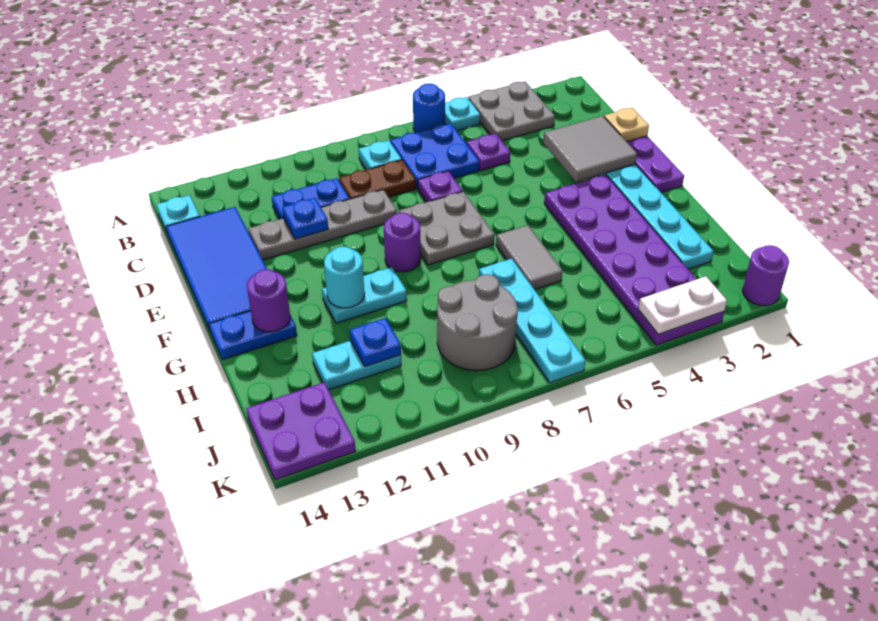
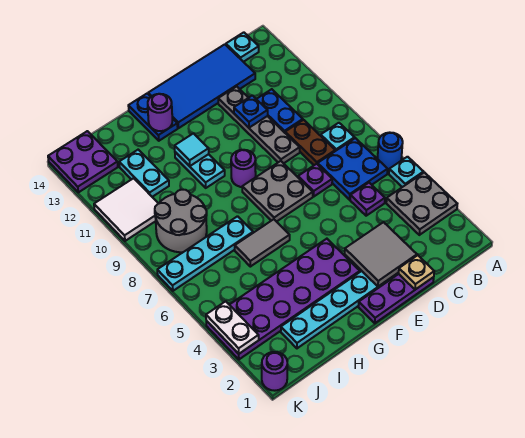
cyan 1x1 round brick [324,247,364,308] -> cyan 1x1 tile [175,134,209,166]
blue 1x1 plate [349,318,401,366] -> none
none -> white 2x2 tile [94,178,159,241]

